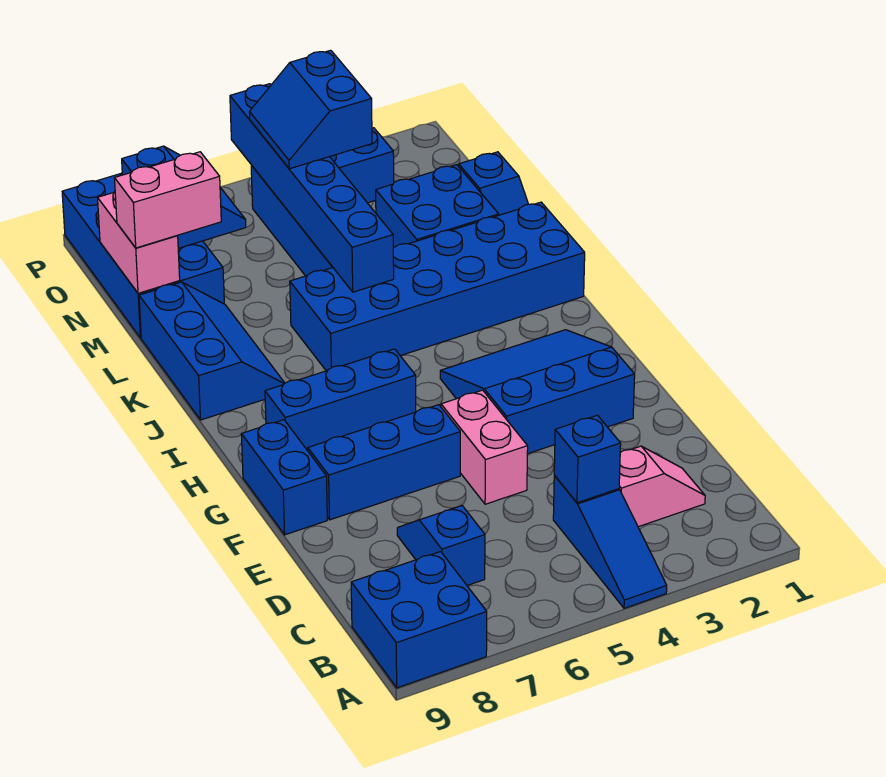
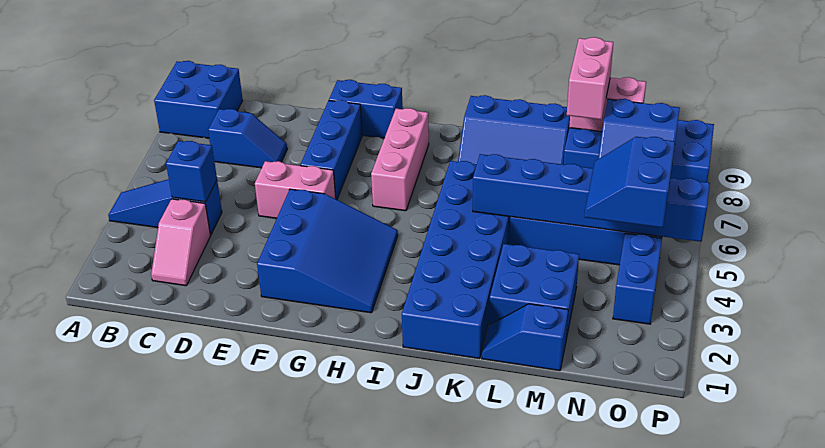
blue 1x3 brick [265,349,416,451] -> pink 1x3 brick [371,108,429,211]
blue 2x2 slope [250,50,372,169] -> blue 2x2 slope turned to [584,137,675,228]

